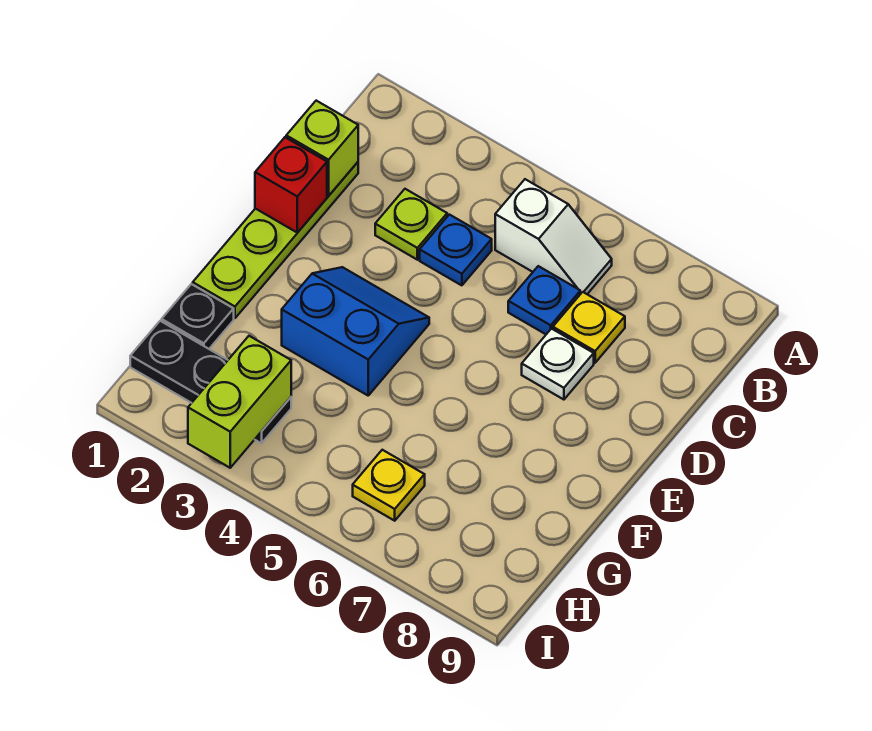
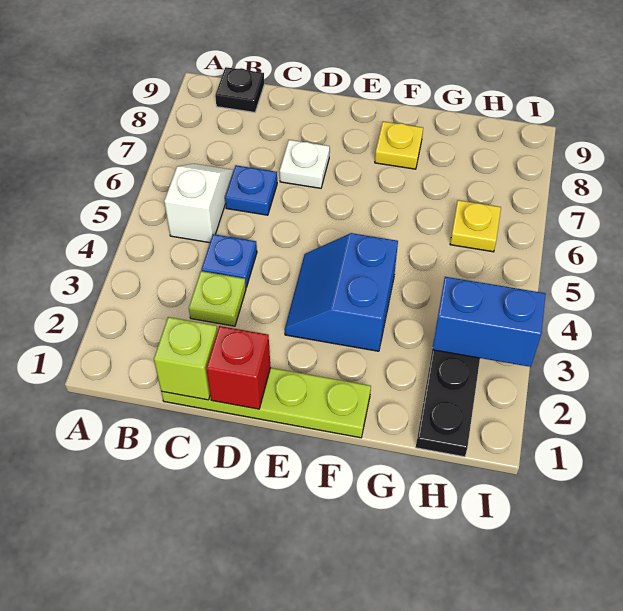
yellow 1x1 plate [553,292,625,363] -> yellow 1x1 plate moved to [375,122,423,169]
black 1x1 plate [162,284,234,349] -> black 1x1 plate moved to [215,67,264,112]
lime 1x2 brick [188,336,291,468] -> blue 1x2 brick [432,277,546,367]

